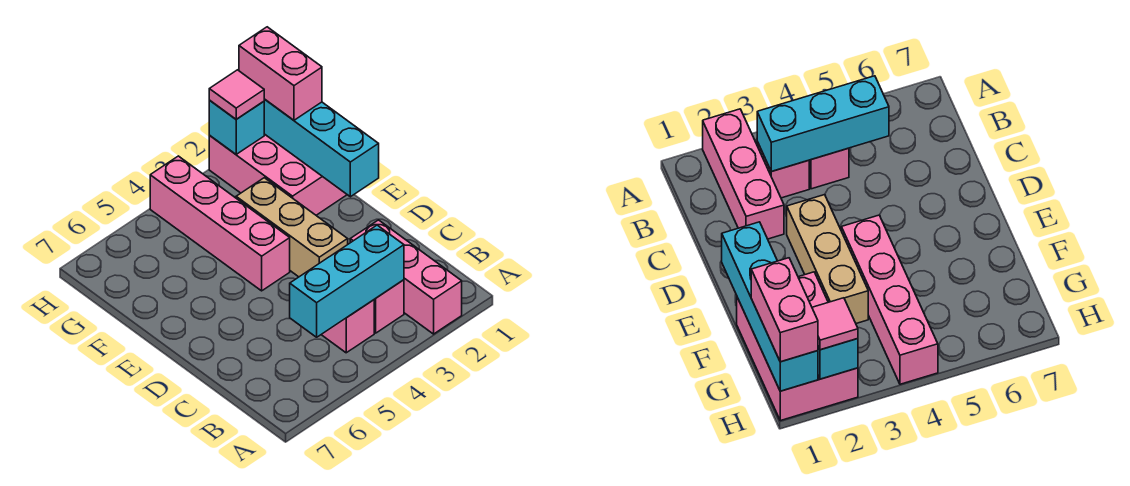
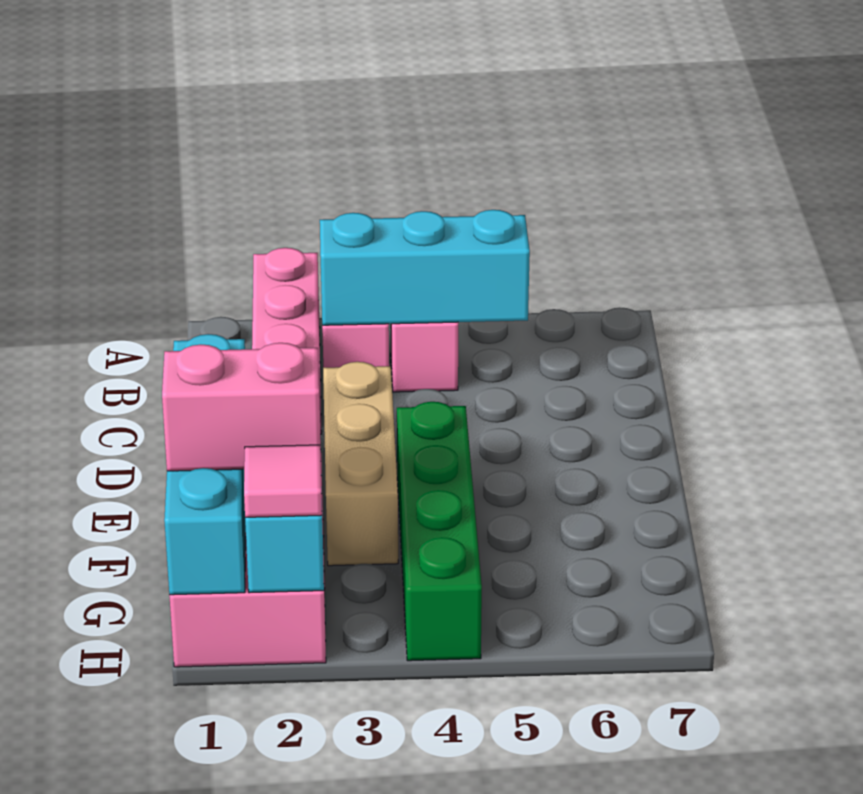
pink 1x4 brick [150,156,290,291] -> green 1x4 brick [397,402,482,661]
pink 1x2 brick [239,27,322,120] -> pink 1x2 brick turned to [162,343,321,471]

